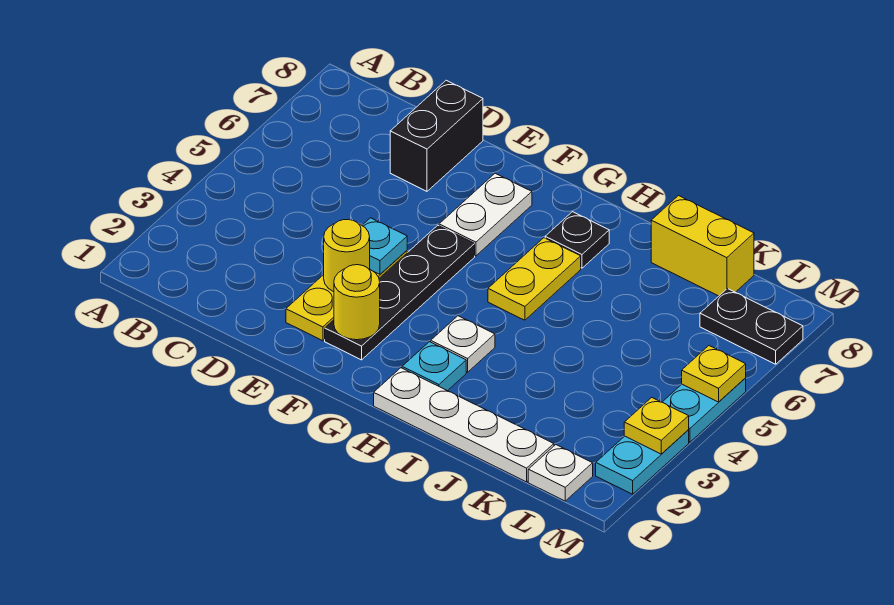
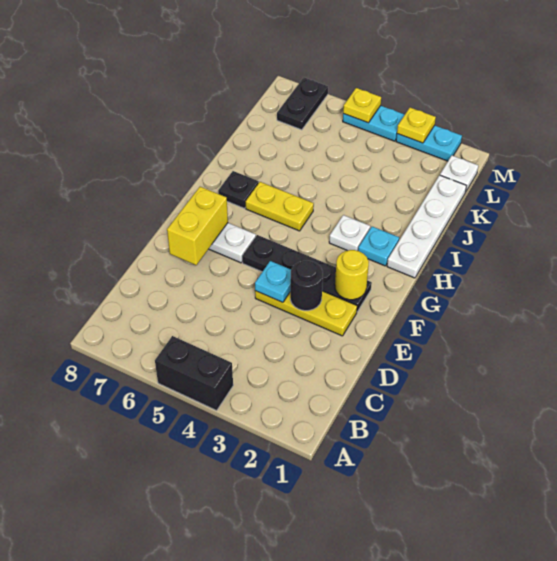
black 1x2 brick [390,80,483,191] -> black 1x2 brick moved to [155,336,233,411]
yellow 1x1 round brick [324,220,370,292] -> black 1x1 round brick [290,261,323,311]
yellow 1x2 brick [651,196,754,296] -> yellow 1x2 brick moved to [167,187,228,265]

